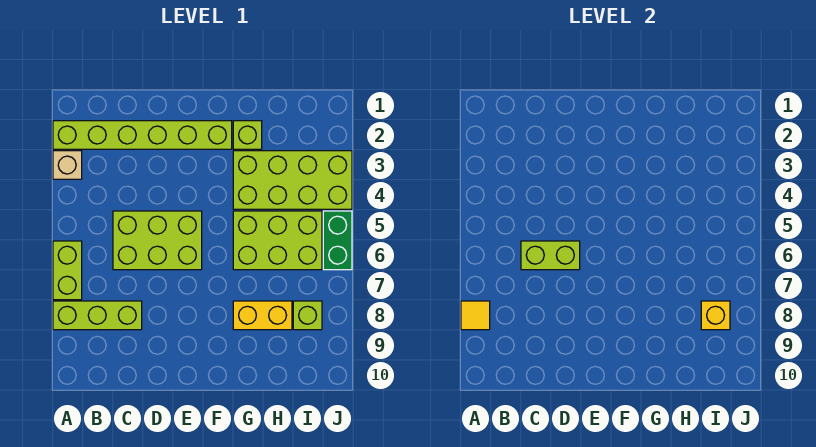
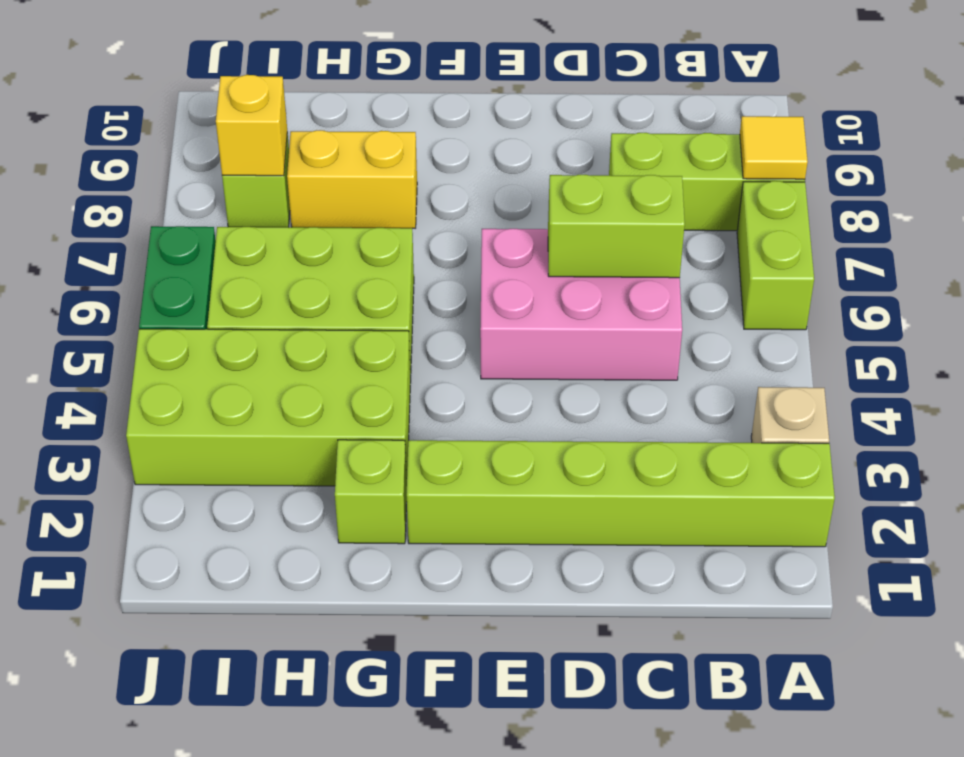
lime 2x3 brick [113,211,202,270] -> pink 2x3 brick [480,229,682,380]

